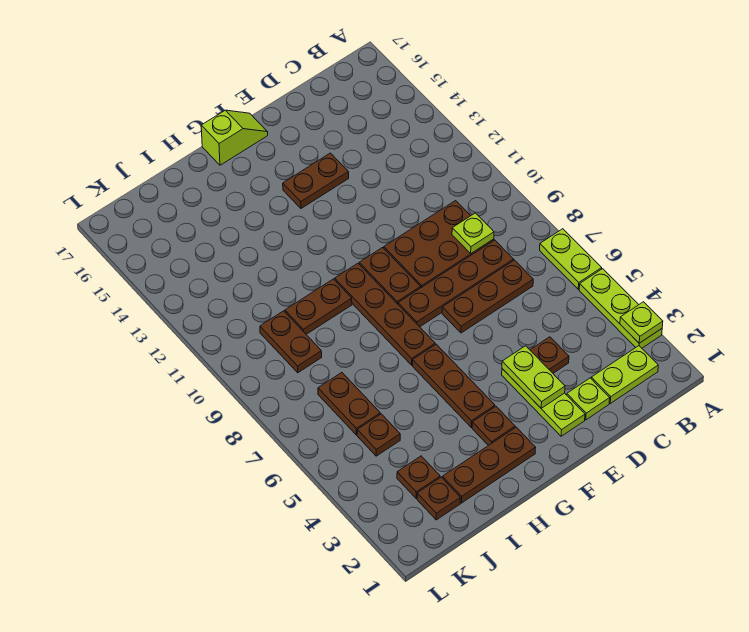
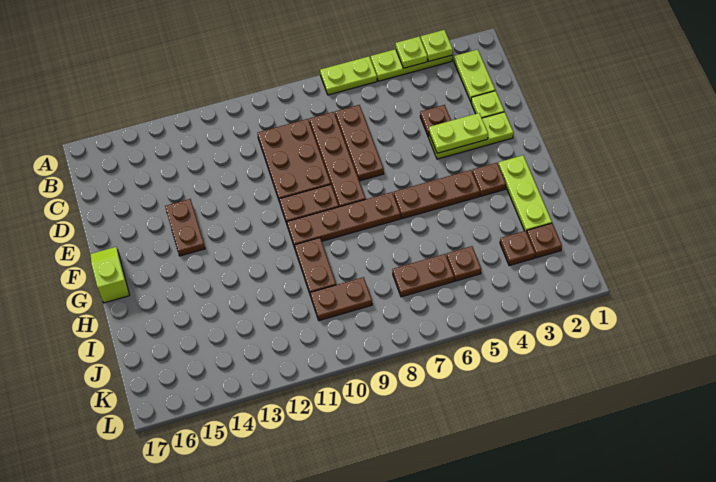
lime 1x1 plate [452,213,494,253] -> lime 1x1 plate moved to [396,37,427,68]
brown 1x3 plate [442,427,536,503] -> lime 1x3 plate [498,155,552,232]

